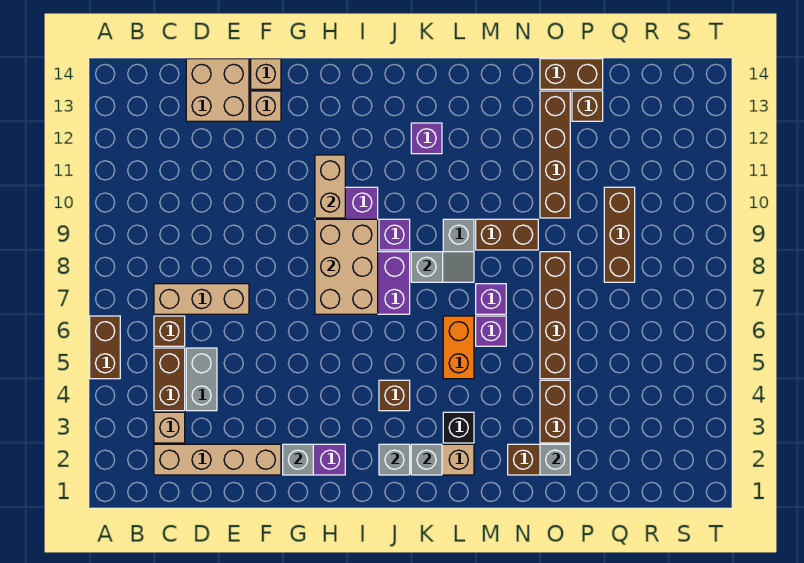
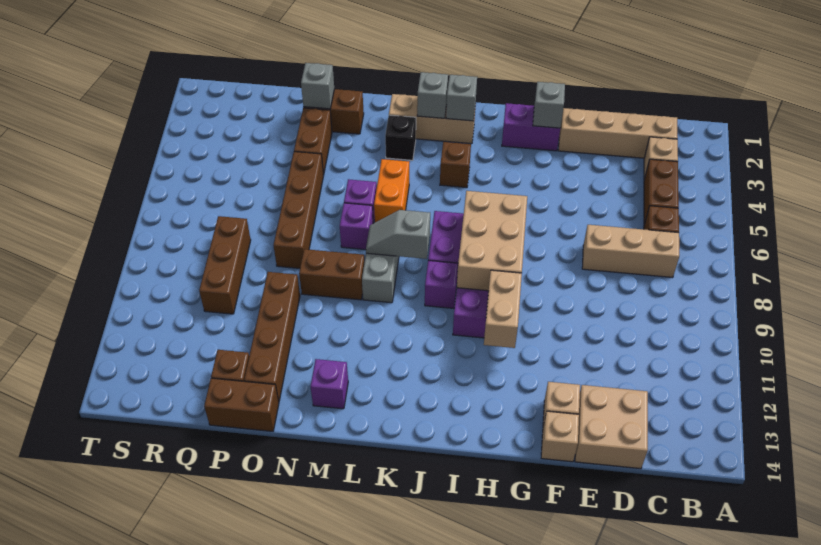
brown 1x2 brick [90,316,120,379] -> none
grey 1x2 brick [186,348,217,411] -> none
purple 1x1 brick [411,123,442,154] -> purple 1x1 brick moved to [311,359,348,409]

